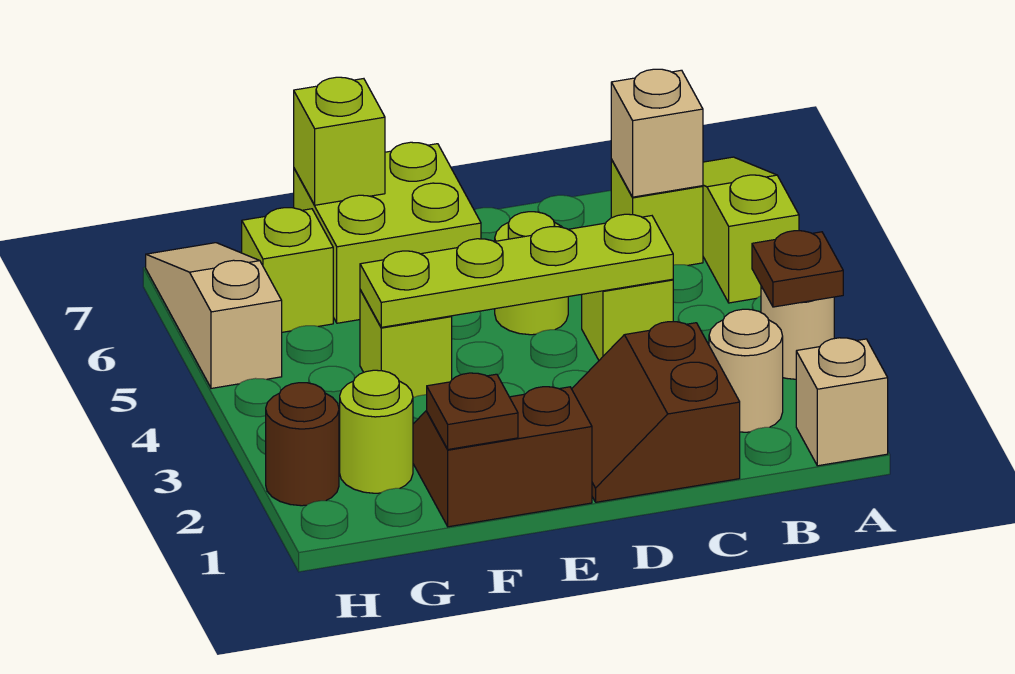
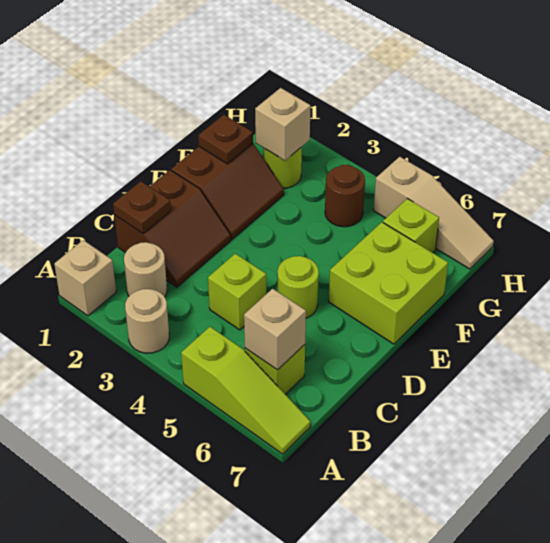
brown 1x1 plate [752,231,843,307] -> brown 1x1 plate moved to [113,181,171,233]
brown 2x2 slope [572,322,740,502] -> brown 2x2 slope turned to [114,170,231,287]
lime 1x4 plate [360,214,673,327] -> none
lime 1x1 brick [360,290,452,398] -> none
lime 1x1 brick [294,77,385,205] -> none
none -> tan 1x1 brick [255,88,311,160]
brown 1x1 round brick [266,383,339,506] -> brown 1x1 round brick moved to [325,165,365,227]

